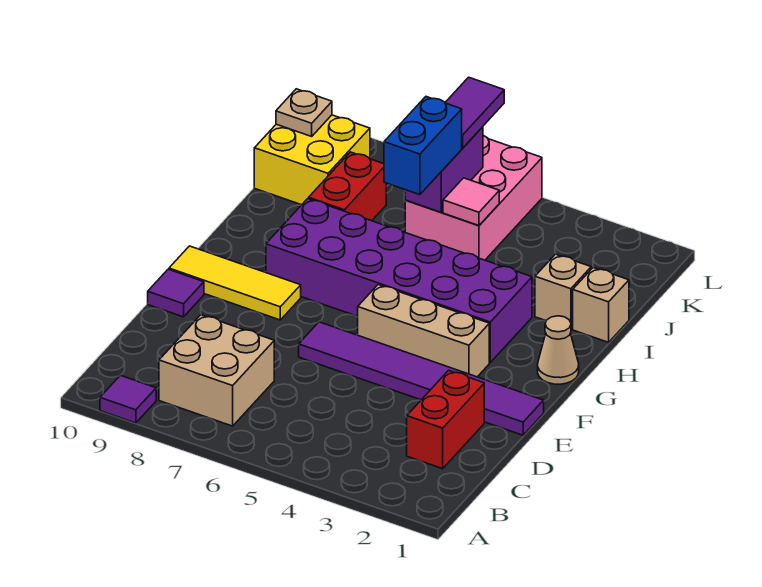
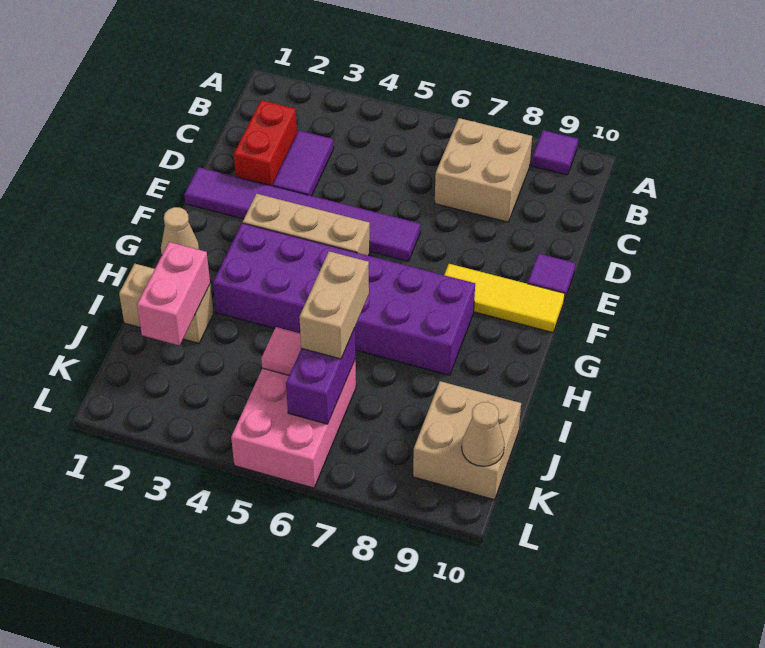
none -> pink 1x2 brick [137,242,210,346]
blue 1x2 brick [384,97,462,195] -> tan 1x2 brick [300,251,369,359]
red 1x2 brick [309,152,386,221] -> none
yellow 2x2 brick [254,115,370,205] -> tan 2x2 brick [413,381,521,500]
purple 1x2 tile [445,77,504,148] -> purple 1x2 tile moved to [272,131,334,196]
tan 1x1 plate [276,89,332,136] -> tan 1x1 cone [462,402,504,466]

